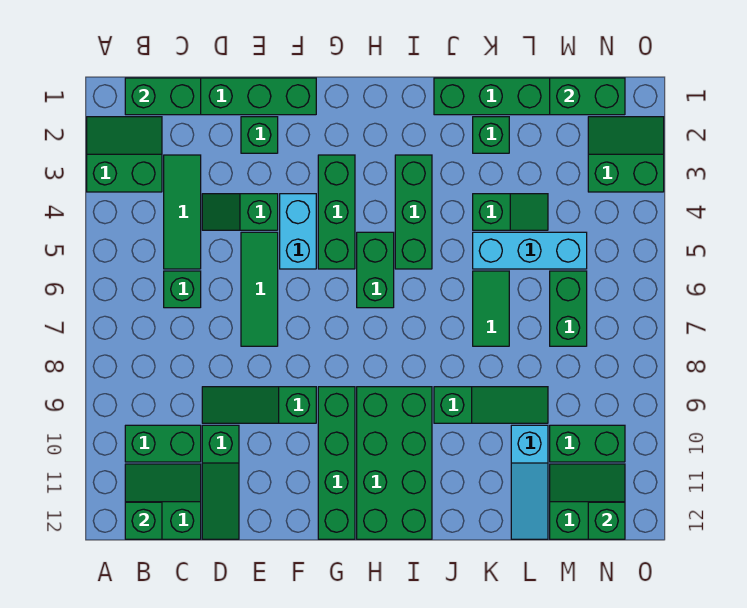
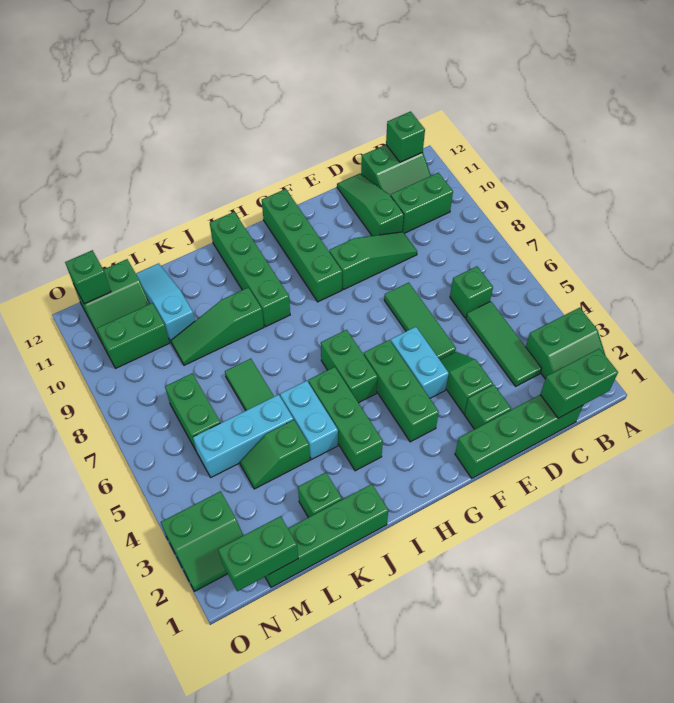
green 1x2 slope [202,194,278,230] -> green 1x2 slope turned to [440,352,493,414]
green 2x4 brick [357,387,432,539] -> green 1x4 brick [210,212,290,327]
none -> cyan 1x2 brick [280,381,338,460]

